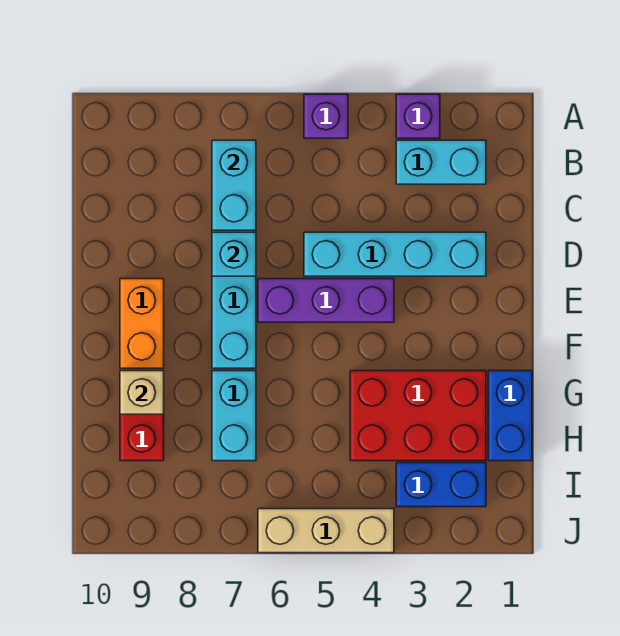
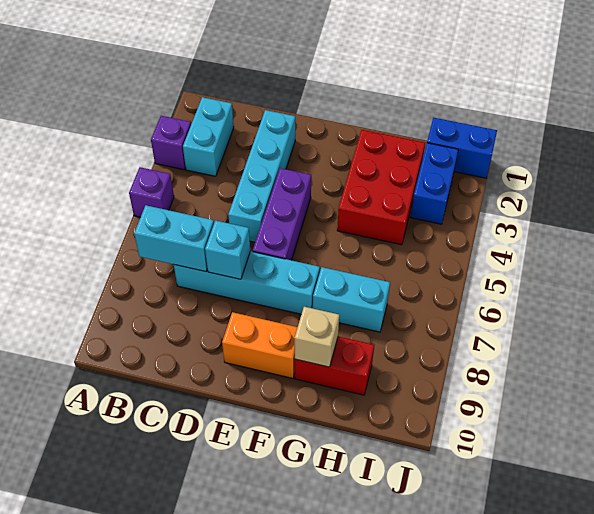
blue 1x2 brick [488,371,532,461] -> blue 1x2 brick moved to [427,118,497,178]
tan 1x3 brick [258,509,394,553] -> none

